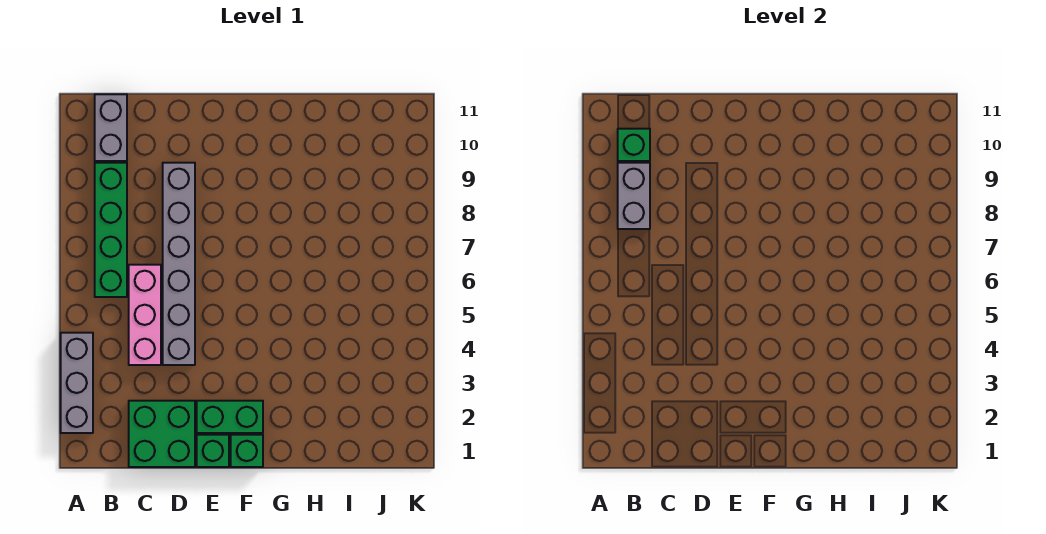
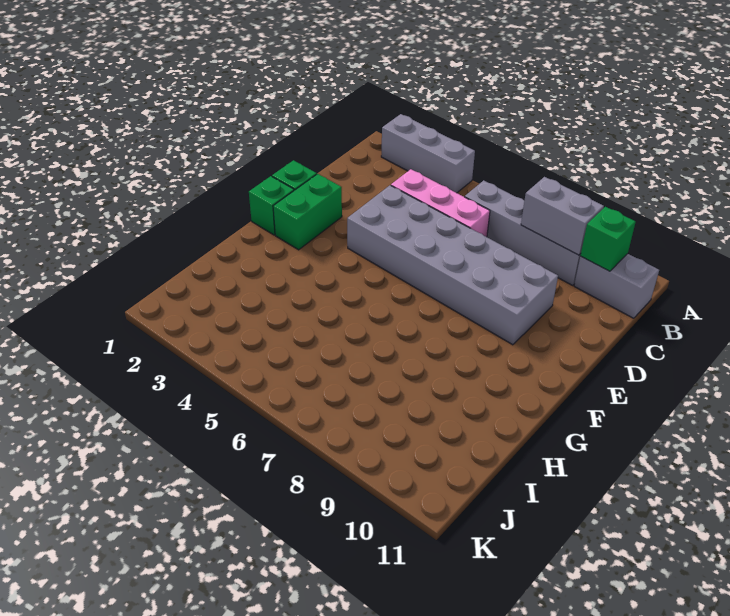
green 1x4 brick [95,163,127,297] -> grey 1x4 brick [465,180,581,285]
green 2x2 brick [129,401,195,467] -> none
grey 1x6 brick [163,163,195,365] -> grey 2x6 brick [347,185,558,345]

